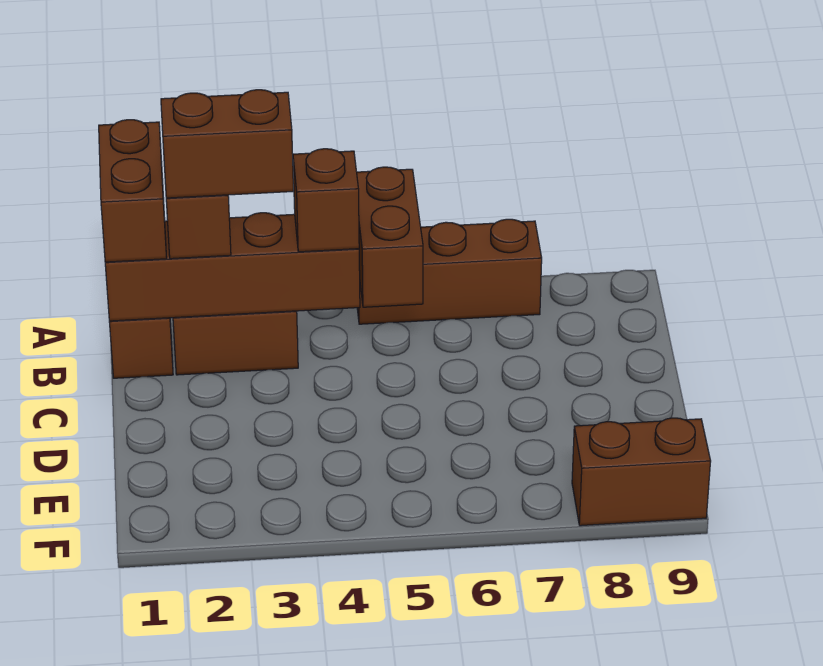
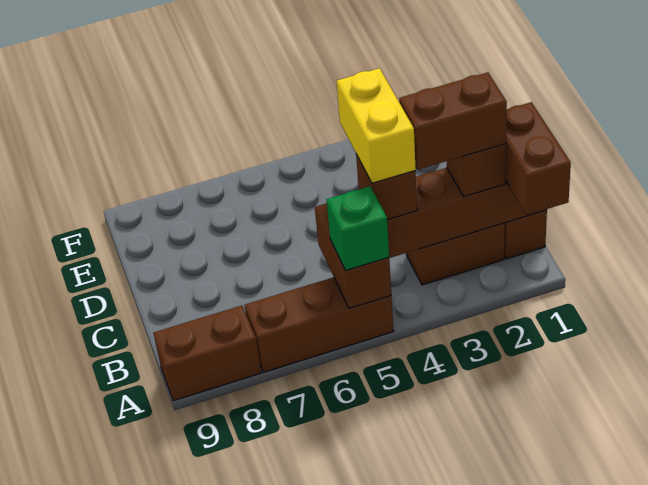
none -> green 1x1 brick [326,186,389,270]
none -> yellow 1x2 brick [337,68,416,183]
brown 1x2 brick [572,418,711,526] -> brown 1x2 brick moved to [153,306,261,401]

